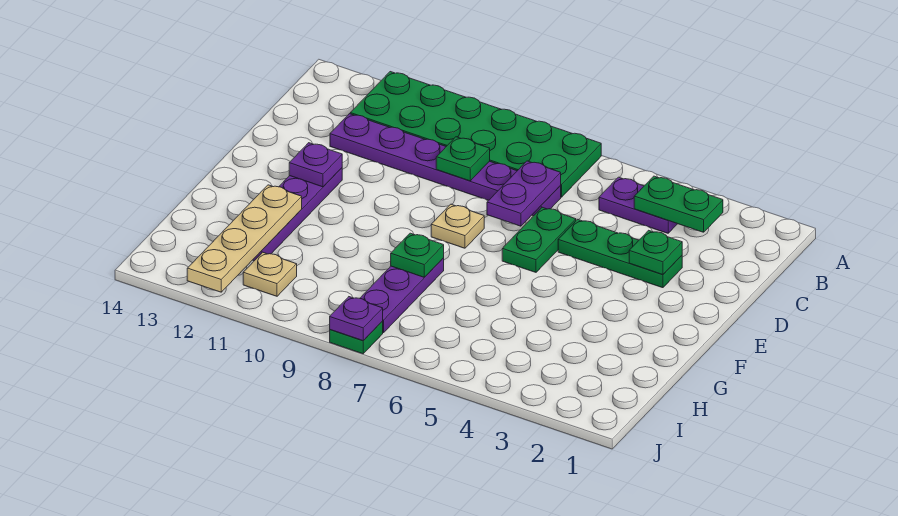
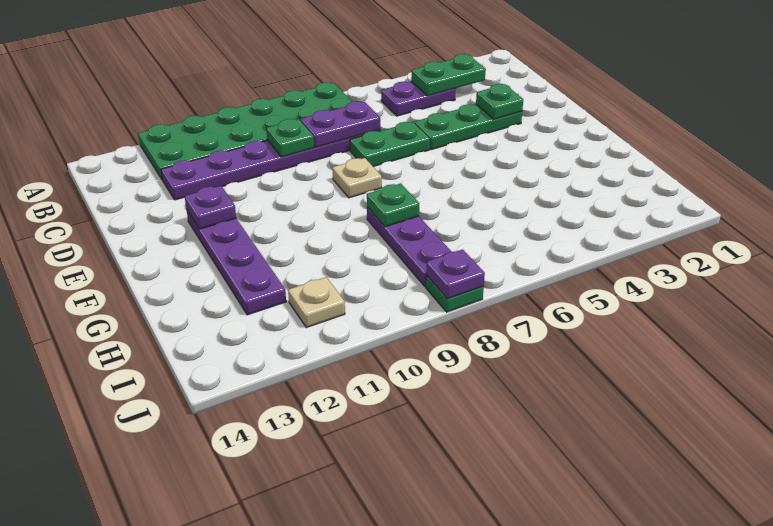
purple 1x2 plate [487,161,561,226] -> purple 1x2 plate turned to [300,101,380,147]
green 1x2 plate [502,207,576,272] -> green 1x2 plate turned to [350,122,430,166]
tan 1x4 plate [187,185,302,292] -> none

